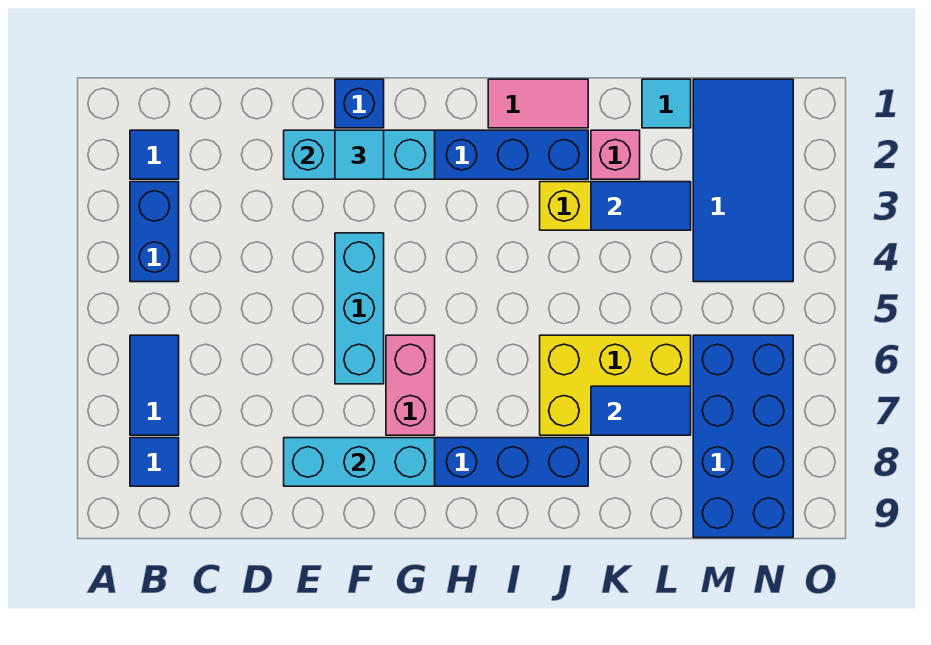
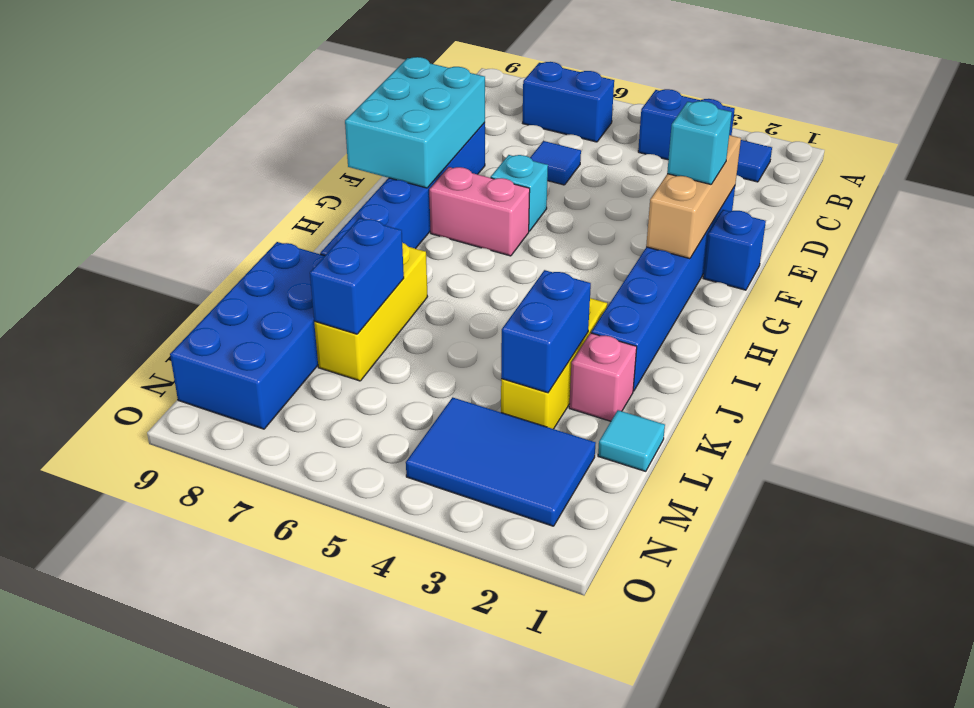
blue 1x2 tile [130,335,179,435] -> blue 1x2 brick [523,62,614,142]
blue 1x1 tile [130,438,179,486] -> blue 1x1 tile moved to [530,141,581,185]
cyan 1x3 brick [284,130,435,179] -> tan 1x3 brick [646,135,741,259]
cyan 1x3 brick [284,438,435,486] -> cyan 2x3 brick [345,57,485,188]
cyan 1x1 tile [335,130,384,179] -> cyan 1x1 brick [667,101,732,184]
cyan 1x3 brick [335,233,384,384] -> cyan 1x1 brick [491,155,548,231]
pink 1x2 tile [488,79,588,128] -> none
yellow 2x3 brick [540,335,691,435] -> yellow 1x3 brick [314,243,428,381]
blue 1x2 tile [591,182,691,230] -> blue 1x2 brick [501,270,591,393]
blue 1x2 tile [591,386,691,435] -> blue 1x2 brick [310,218,404,334]
blue 2x4 tile [693,79,793,282] -> blue 2x3 tile [406,397,596,526]
blue 2x4 brick [693,335,793,538] -> blue 2x4 brick turned to [170,242,324,429]

